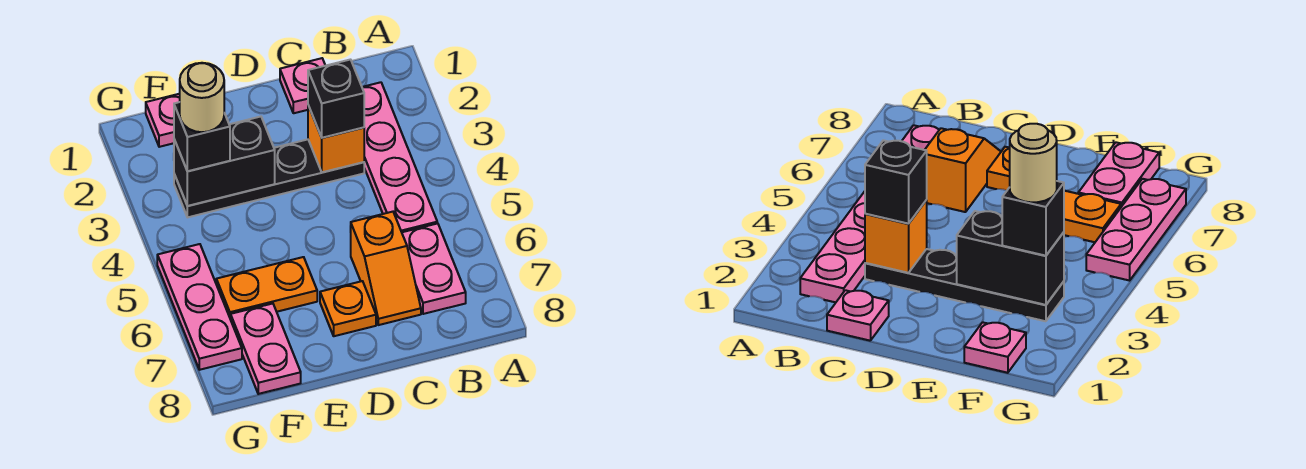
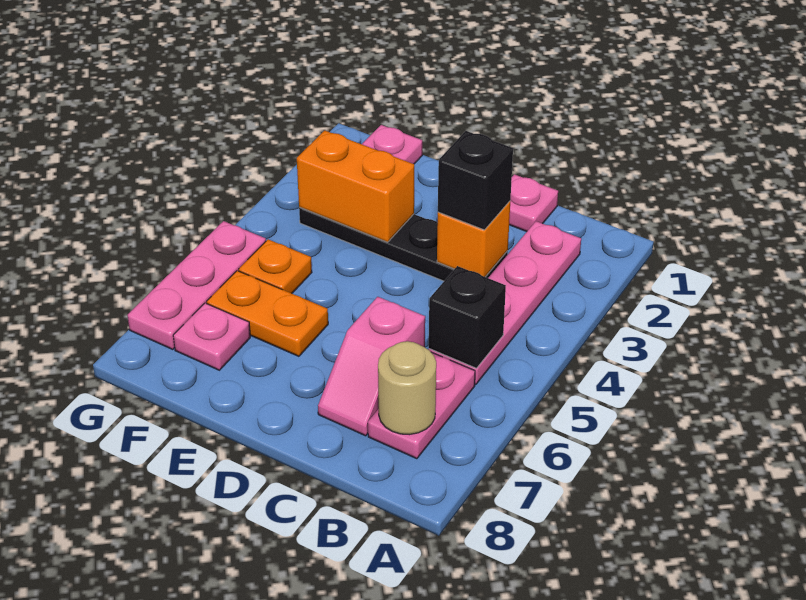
orange 1x2 slope [350,212,421,325] -> pink 1x2 slope [318,297,425,436]
orange 1x1 plate [320,281,376,336] -> orange 1x1 plate moved to [239,239,312,293]
black 1x2 brick [174,117,275,206] -> orange 1x2 brick [297,130,414,242]
black 1x1 brick [174,102,230,171] -> black 1x1 brick moved to [429,266,506,368]
tan 1x1 round brick [180,63,224,132] -> tan 1x1 round brick moved to [378,341,436,435]
pink 1x2 plate [231,304,301,394] -> pink 1x1 plate [173,303,250,370]

